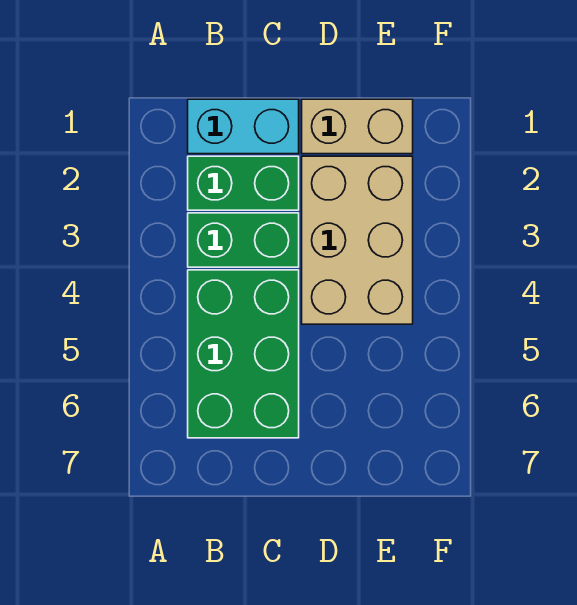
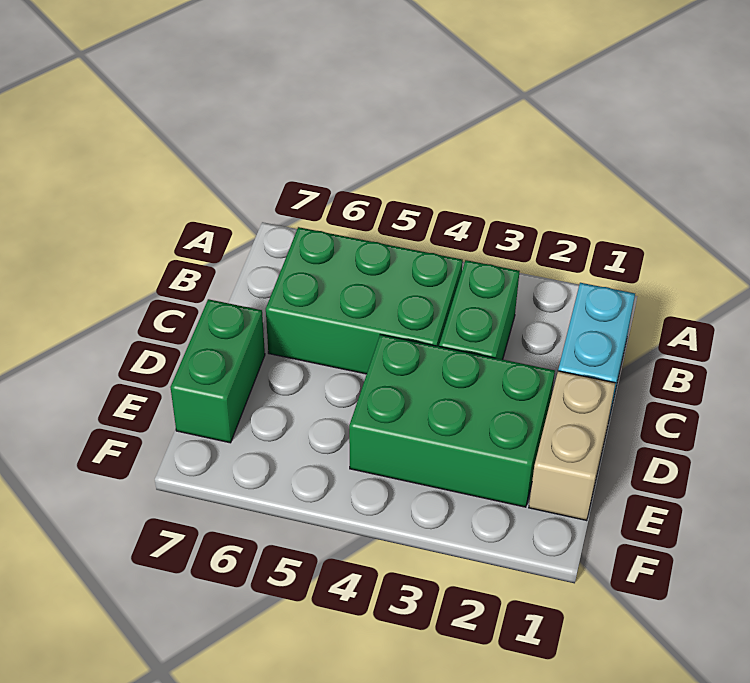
green 1x2 brick [188,156,299,210] -> green 1x2 brick moved to [170,299,265,443]
tan 2x3 brick [302,156,413,324] -> green 2x3 brick [349,335,555,507]

